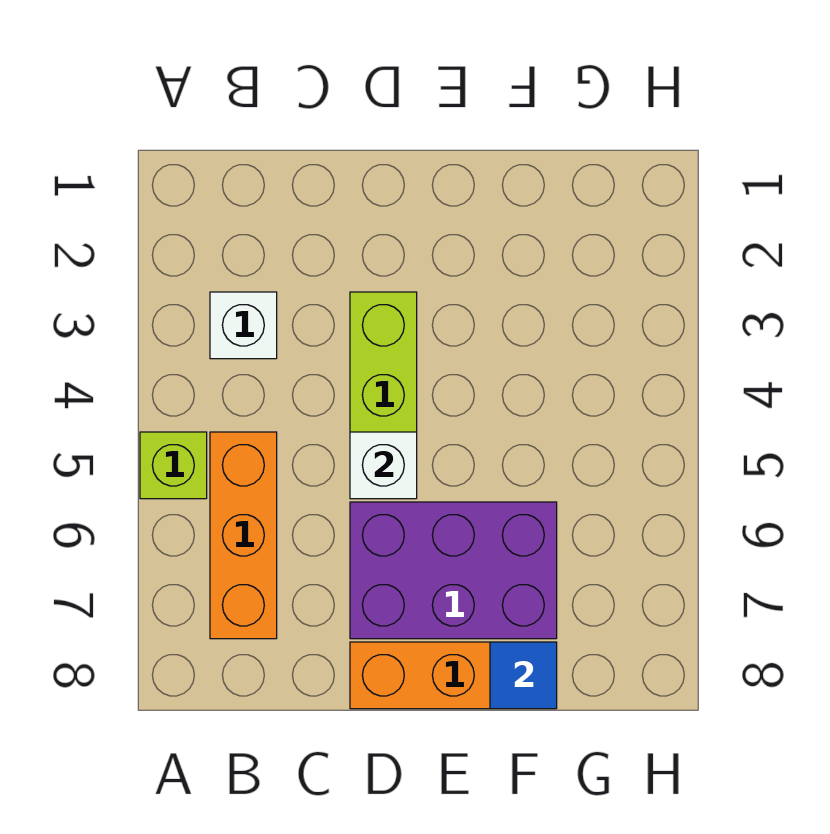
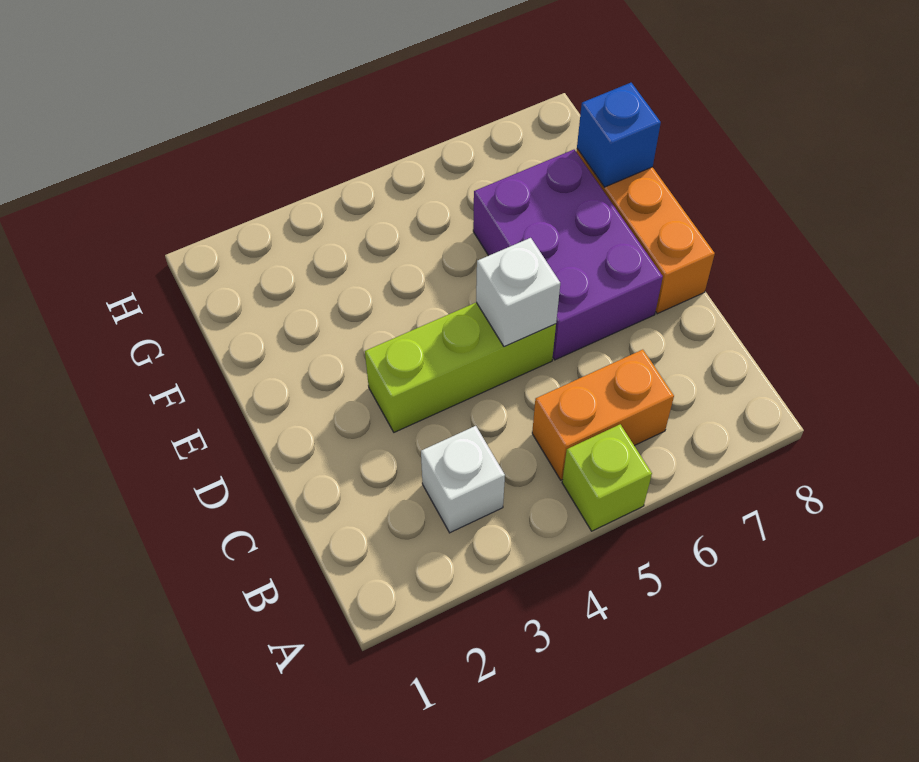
orange 1x3 brick [210,432,277,639] -> orange 1x2 brick [532,350,674,480]
blue 1x1 tile [490,642,557,709] -> blue 1x1 brick [577,83,661,187]

